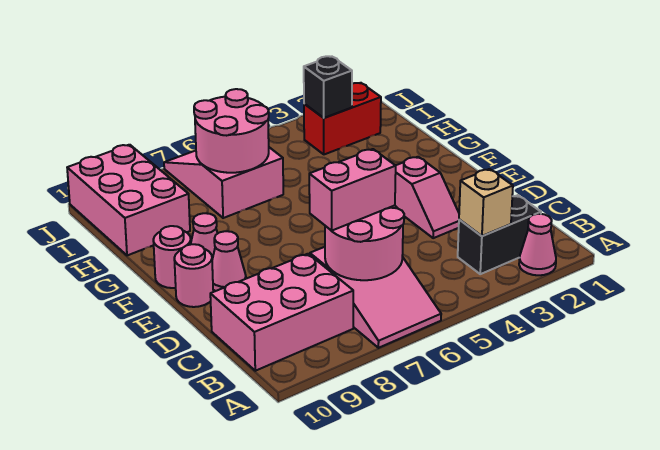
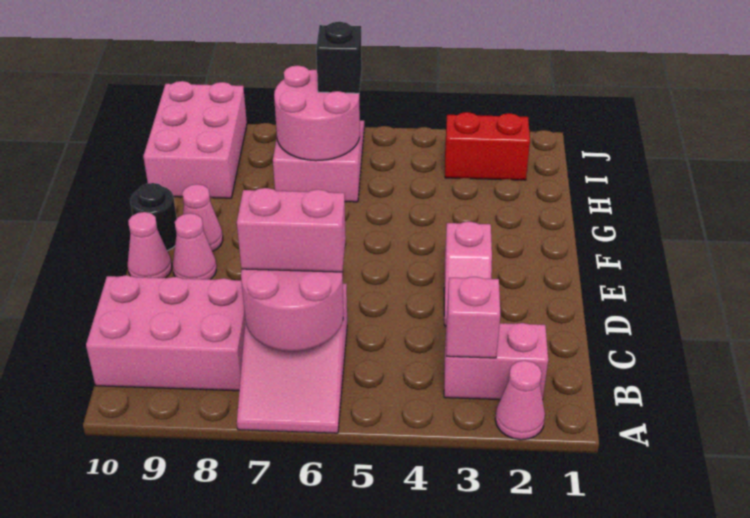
black 1x2 brick [458,195,541,274] -> pink 1x2 brick [444,323,548,400]
tan 1x1 brick [459,169,513,236] -> pink 1x1 brick [447,277,500,358]
pink 1x1 round brick [174,244,213,307] -> pink 1x1 cone [128,212,172,278]
pink 1x1 round brick [153,226,191,288] -> black 1x1 round brick [130,183,177,251]
black 1x1 brick [304,56,352,118] -> black 1x1 brick moved to [316,22,362,93]

